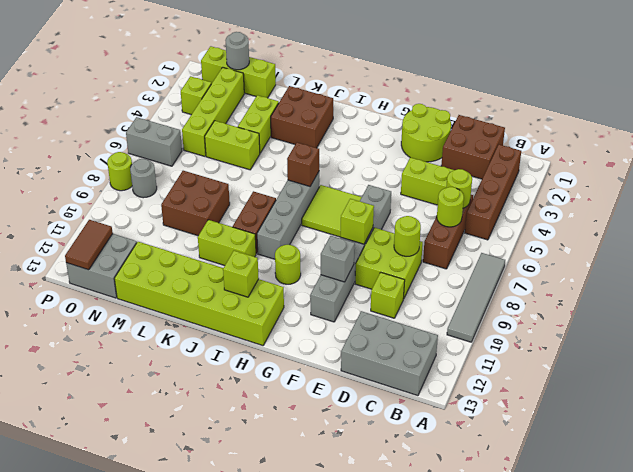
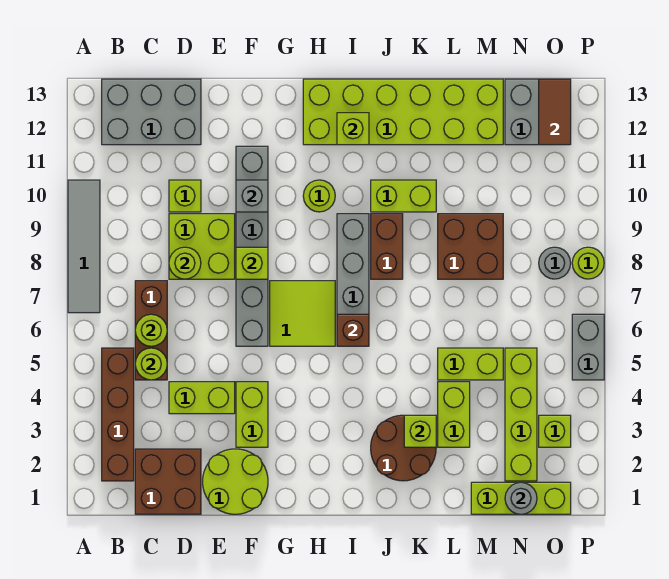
none -> lime 1x2 brick [236,382,268,447]
brown 2x2 brick [271,86,333,148] -> brown 2x2 round brick [371,415,436,481]
none -> lime 1x1 brick [404,415,436,447]
grey 1x2 brick [126,117,182,166] -> grey 1x2 brick turned to [572,314,604,380]

